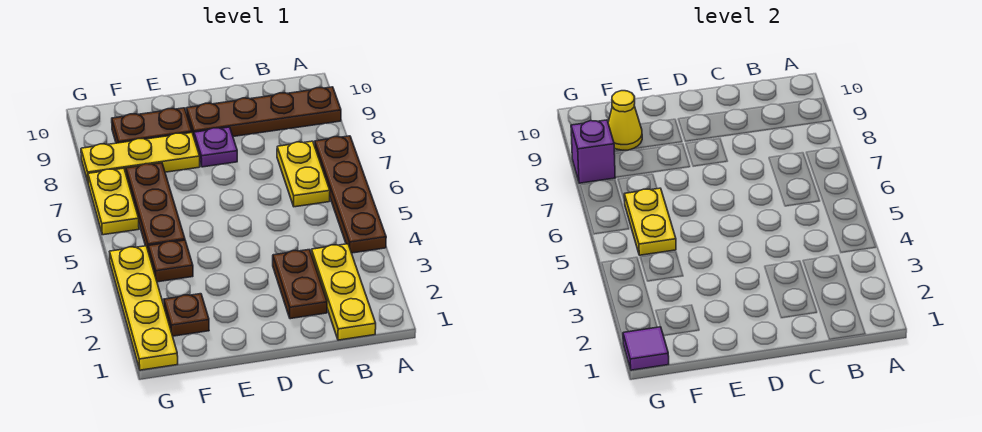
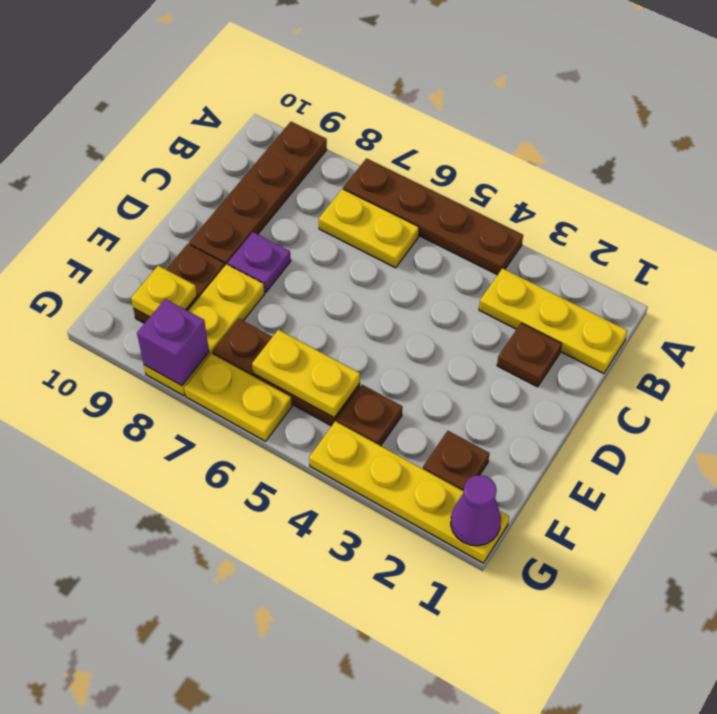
brown 1x2 plate [273,250,327,319] -> brown 1x1 plate [497,323,562,387]
yellow 1x1 cone [608,91,642,150] -> yellow 1x1 plate [131,266,197,317]
purple 1x1 tile [623,327,669,370] -> purple 1x1 cone [451,475,501,546]

